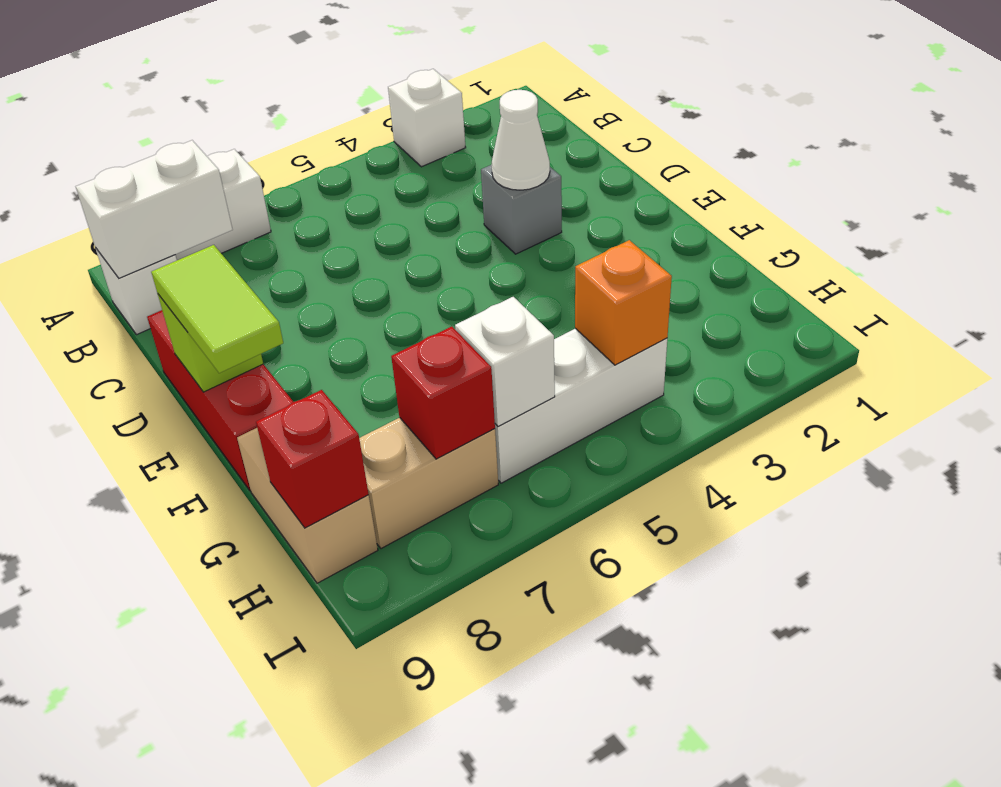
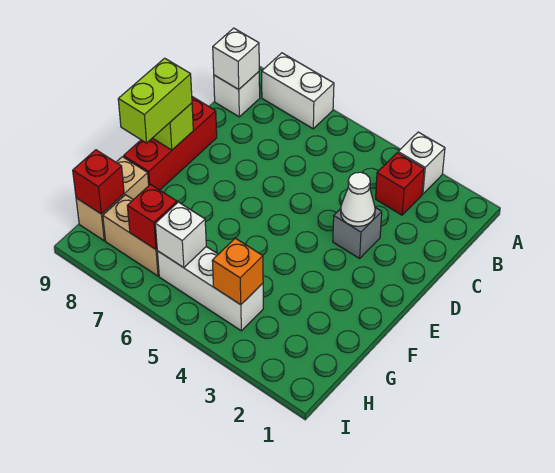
none -> red 1x1 brick [376,153,424,215]
white 1x2 brick [76,140,233,278] -> white 1x1 brick [213,28,259,89]
lime 1x2 tile [151,245,283,373] -> lime 1x2 brick [118,58,192,143]

